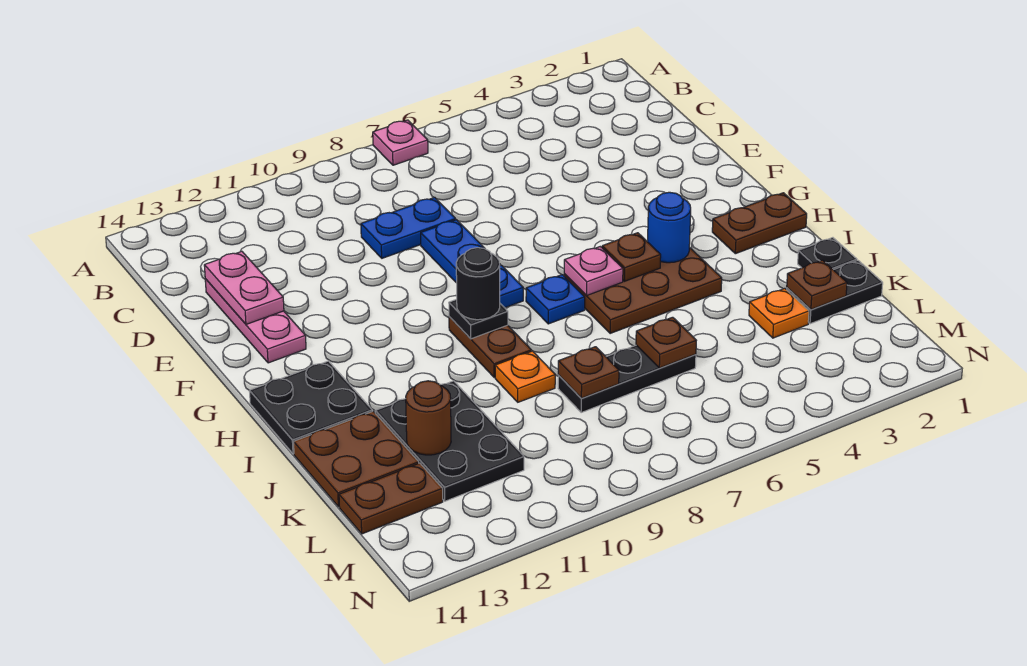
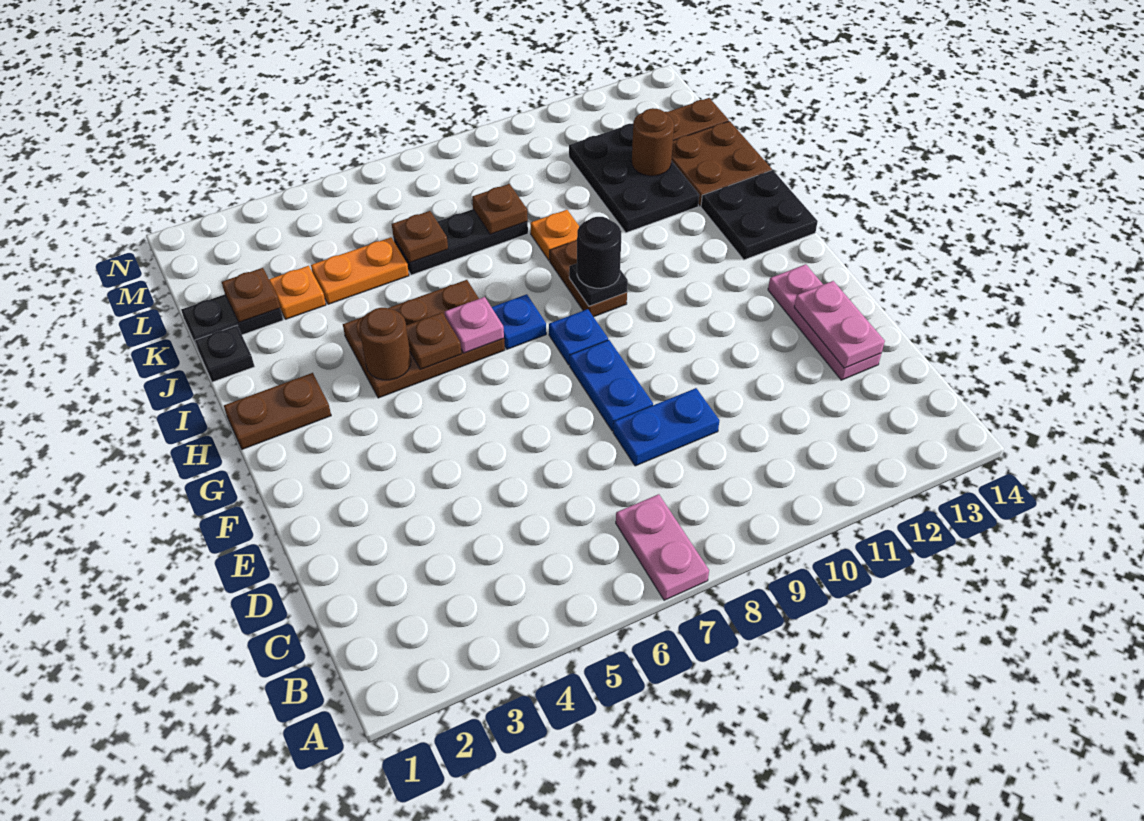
pink 1x1 plate [373,120,428,165] -> pink 1x2 plate [616,494,709,600]
blue 1x1 round brick [647,192,691,263] -> brown 1x1 round brick [359,308,411,380]
none -> orange 1x2 plate [311,238,409,304]

